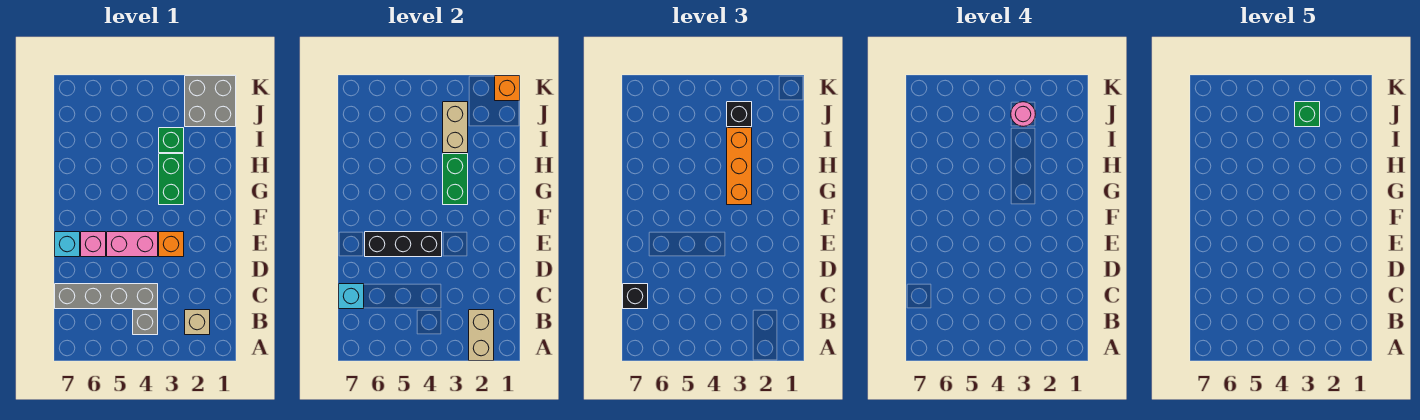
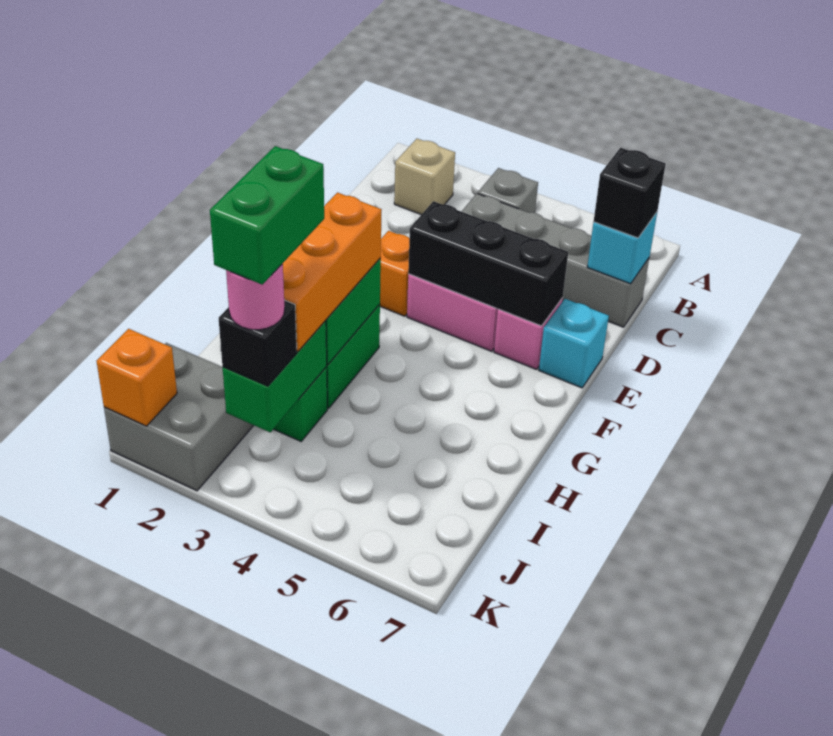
tan 1x2 brick [469,310,494,361] -> none
tan 1x2 brick [443,102,468,153] -> green 1x2 brick [223,321,327,432]
green 1x1 brick [1295,102,1320,127] -> green 1x2 brick [210,146,324,284]

